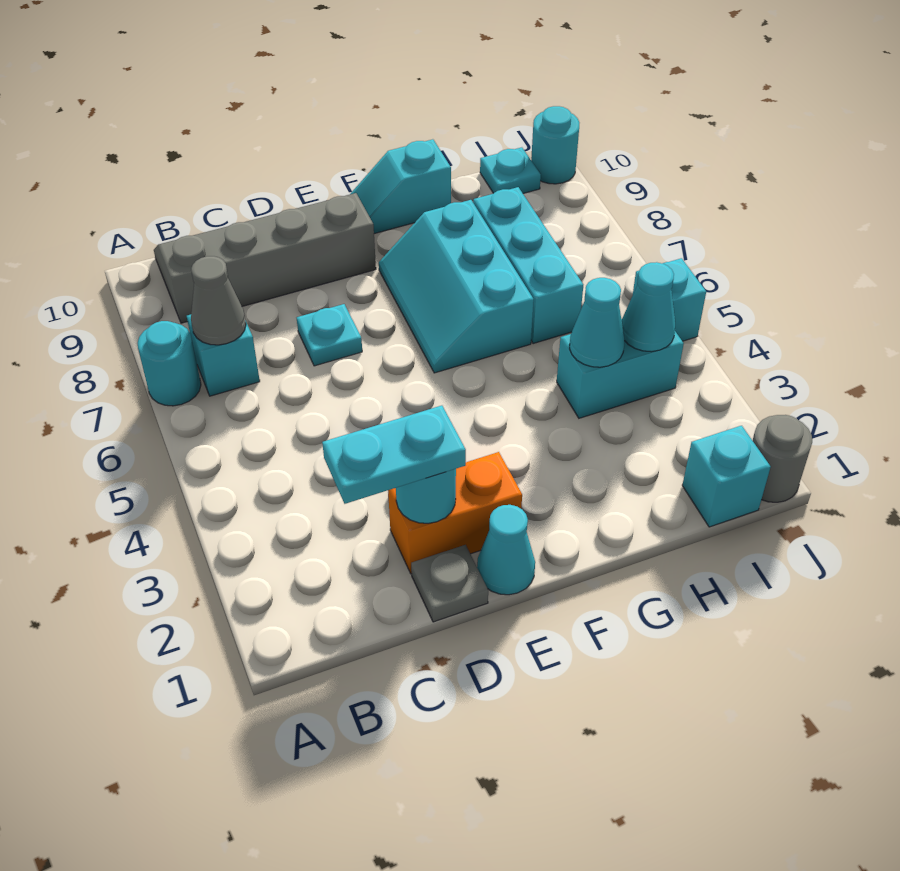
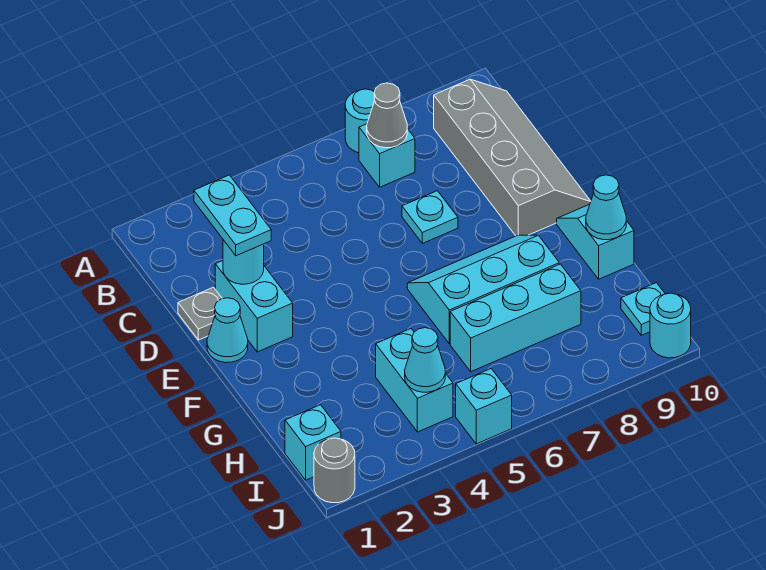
orange 1x2 brick [388,452,522,574] -> cyan 1x2 brick [215,261,293,352]
cyan 1x1 cone [570,278,624,367] -> cyan 1x1 cone moved to [586,175,626,240]

